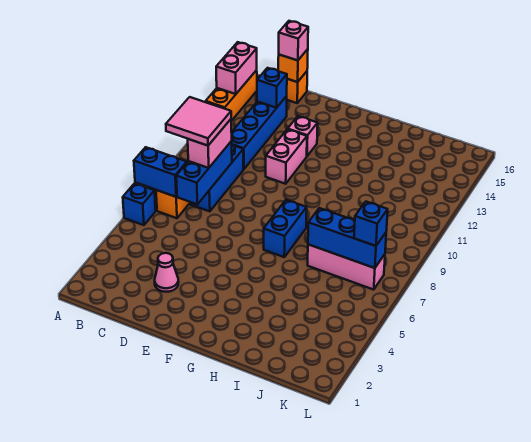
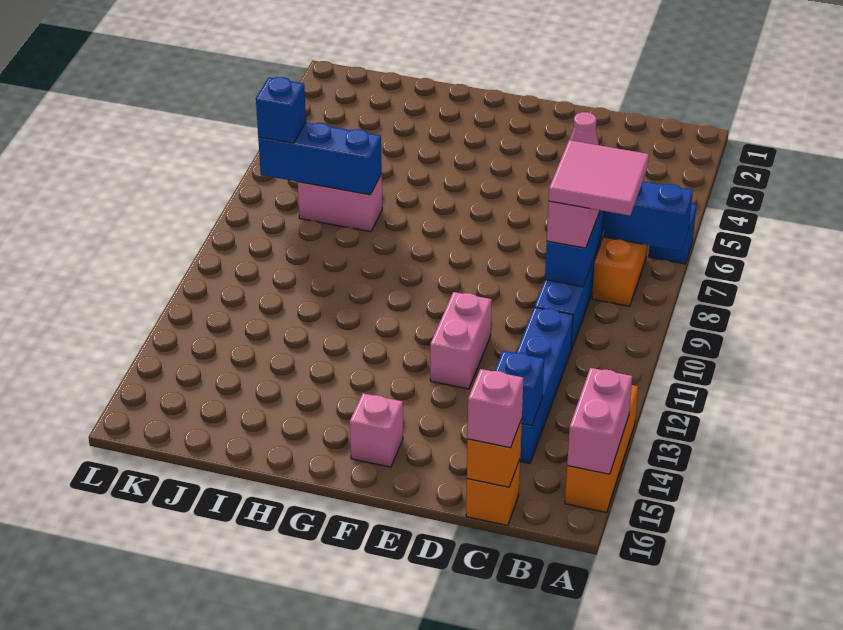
pink 1x1 brick [288,116,318,156] -> pink 1x1 brick moved to [350,393,403,467]
blue 1x2 brick [264,200,307,257] -> none
pink 1x3 brick [308,244,385,290] -> pink 1x2 brick [298,174,382,232]

